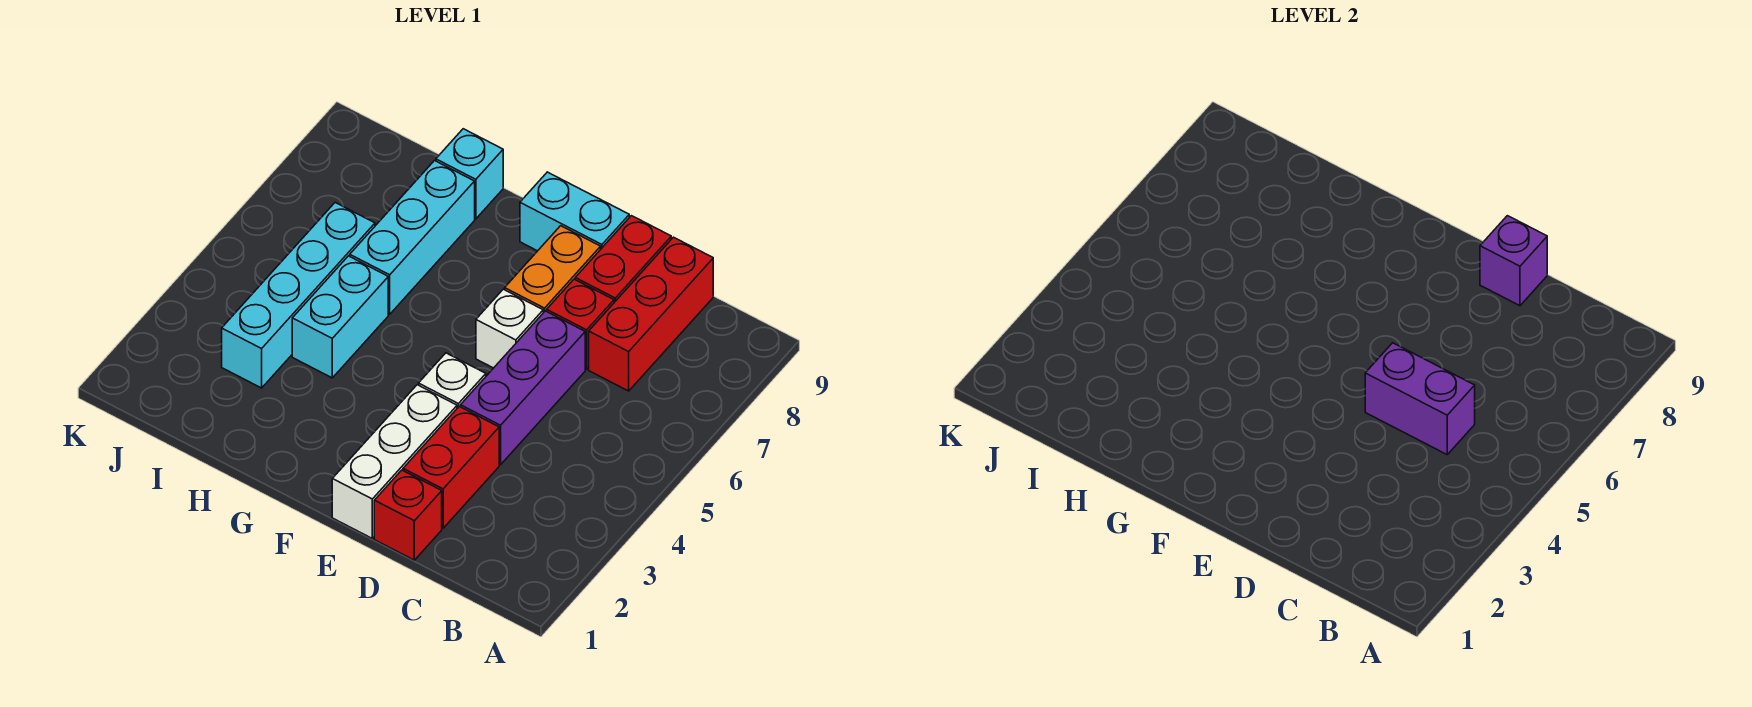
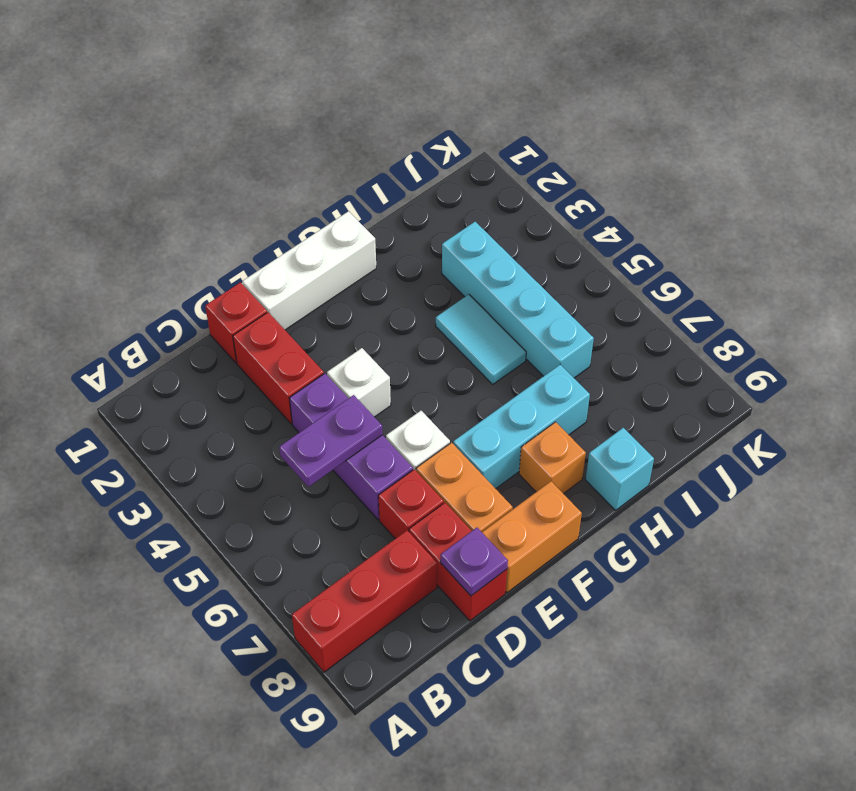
purple 1x2 brick [1365,343,1475,454] -> purple 1x2 plate [279,395,383,487]
red 1x3 brick [589,237,713,391] -> red 1x3 brick turned to [292,530,437,672]
purple 1x1 brick [1480,216,1547,306] -> purple 1x1 plate [440,528,508,596]
white 1x3 brick [332,385,457,538] -> white 1x3 brick turned to [242,211,376,330]
cyan 1x2 brick [520,172,629,251] -> orange 1x2 brick [482,481,582,593]
none -> orange 1x1 brick [519,422,586,494]
cyan 1x2 brick [292,256,388,378] -> cyan 1x2 tile [436,294,526,384]
cyan 1x3 brick [350,161,475,314] -> cyan 1x3 brick turned to [453,365,590,489]

